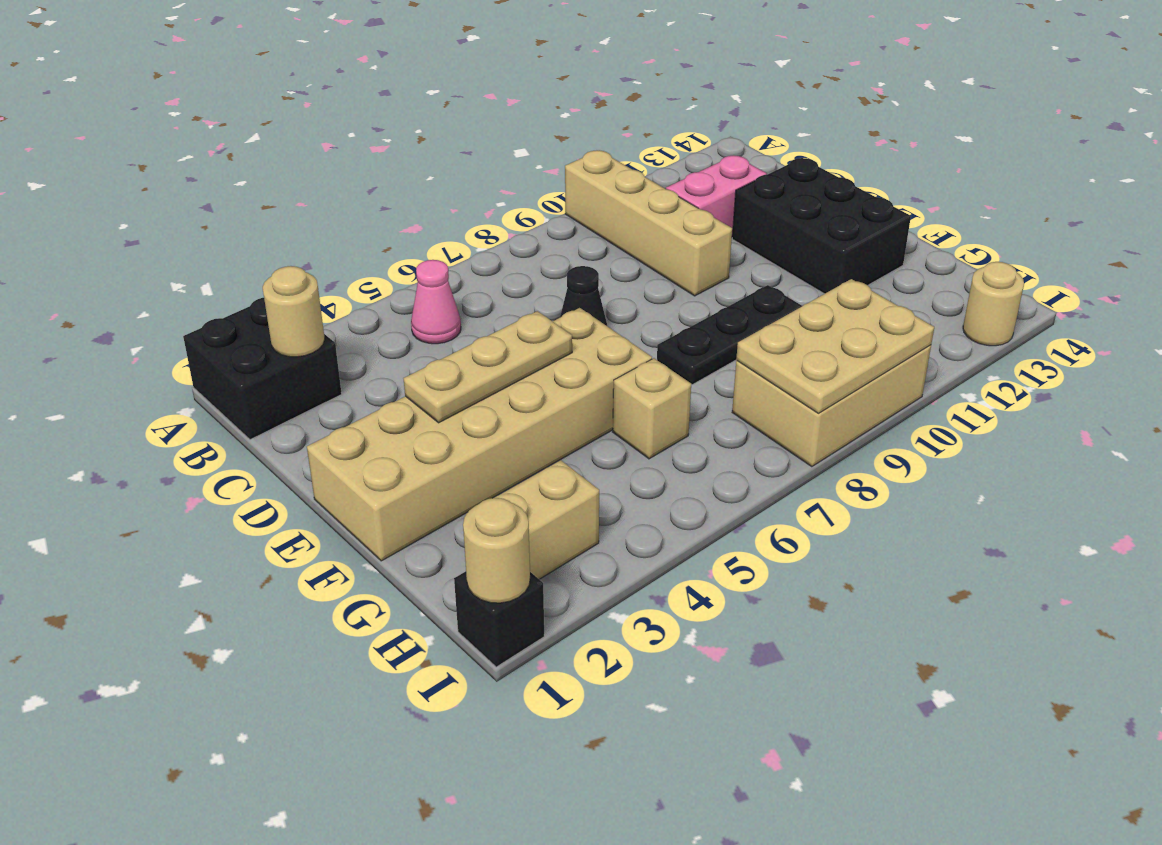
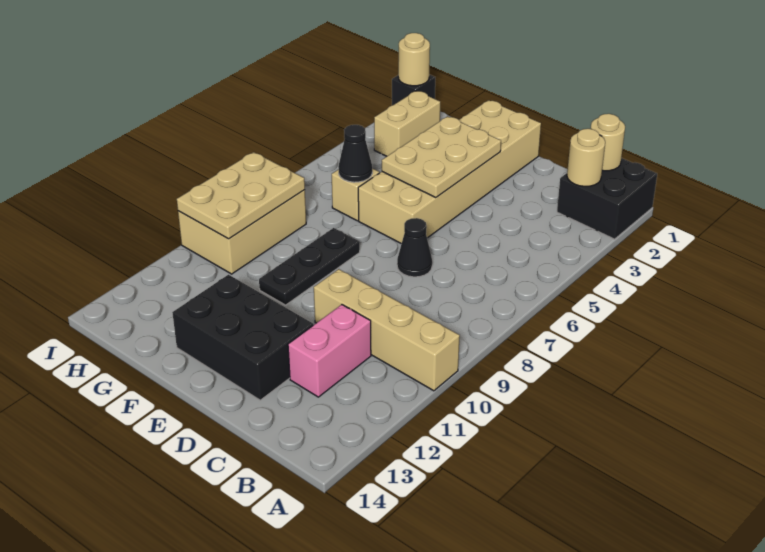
pink 1x1 cone [411,260,461,344] -> none
tan 1x3 plate [403,311,572,423] -> tan 2x3 plate [382,116,501,198]
none -> black 1x1 cone [338,125,372,182]
tan 1x1 round brick [963,262,1024,346] -> tan 1x1 round brick moved to [591,114,625,171]

